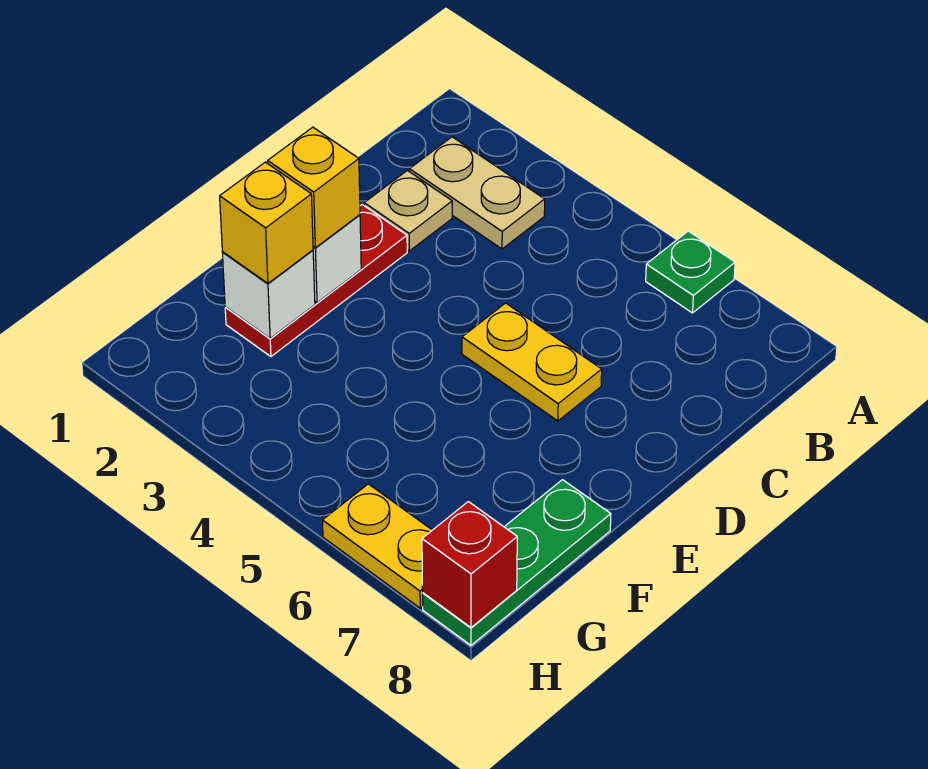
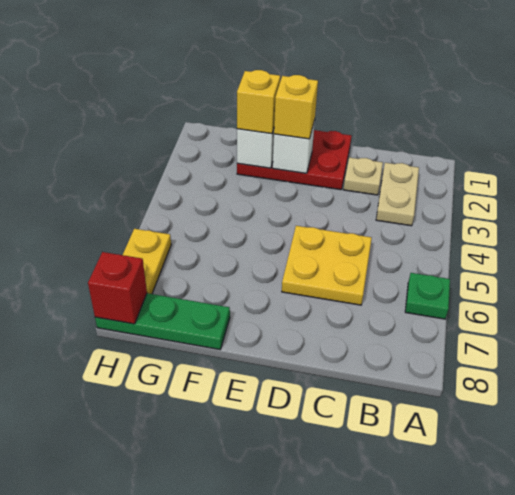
red 1x3 plate [225,205,407,356] -> red 2x3 plate [237,130,352,190]
yellow 1x2 plate [462,303,602,421] -> yellow 2x2 plate [282,226,372,305]

